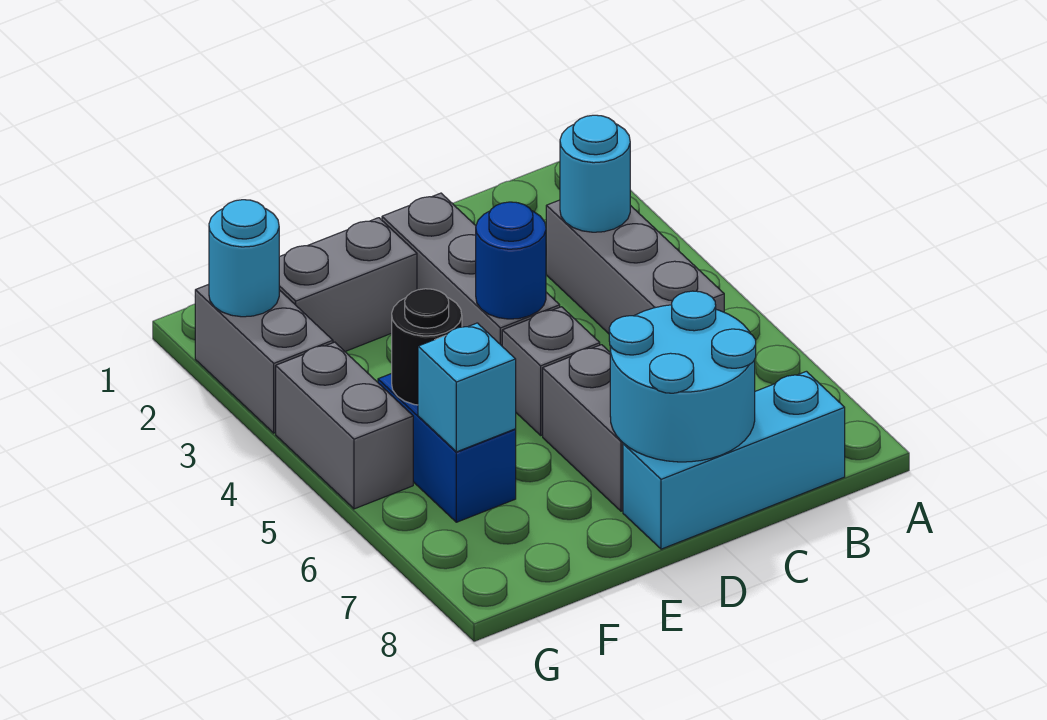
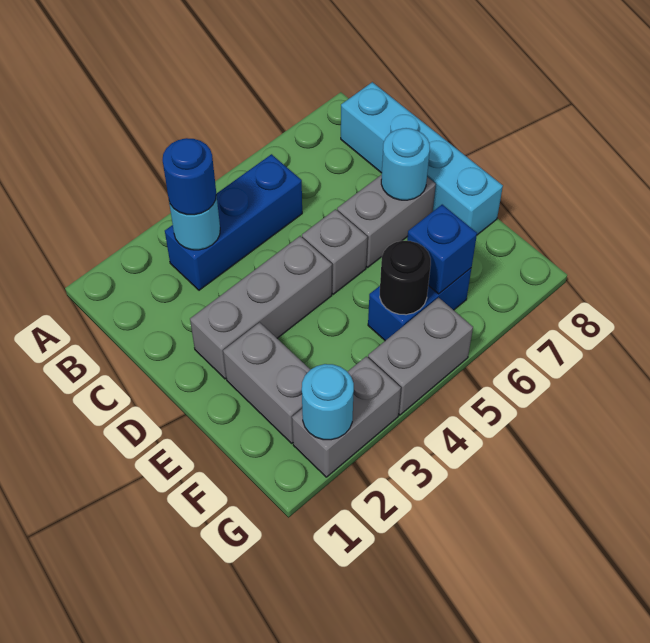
grey 1x3 brick [546,200,724,334] -> blue 1x3 brick [165,154,302,290]
cyan 1x3 brick [623,371,845,549] -> cyan 1x4 brick [341,82,503,235]
cyan 2x2 round brick [609,291,756,462] -> cyan 1x1 round brick [381,128,430,200]
blue 1x1 round brick [476,202,546,319] -> blue 1x1 round brick moved to [163,138,216,215]
cyan 1x1 brick [418,323,516,452] -> blue 1x1 brick [407,205,477,294]

